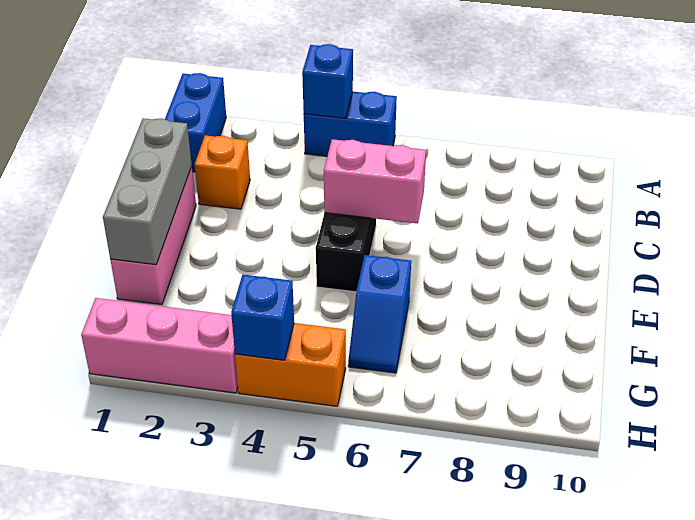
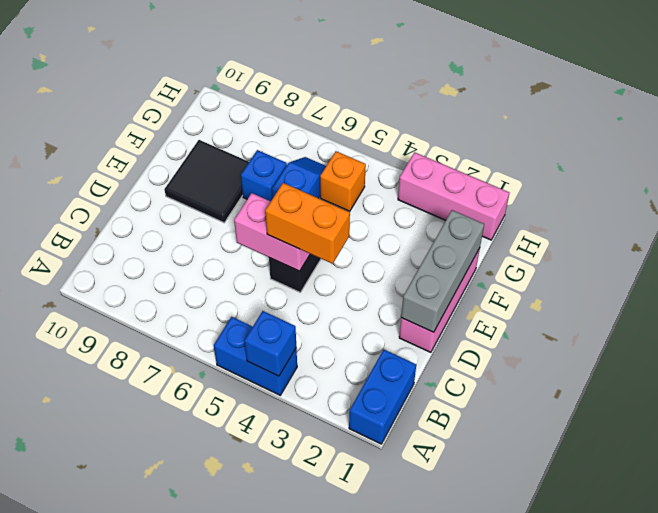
orange 1x1 brick [195,135,250,209] -> orange 1x1 brick moved to [320,151,366,211]
none -> black 2x2 tile [164,140,249,223]
orange 1x2 brick [235,323,346,406] -> orange 1x2 brick moved to [265,183,350,264]
blue 1x1 brick [231,275,294,360] -> blue 1x1 brick moved to [241,150,287,201]

